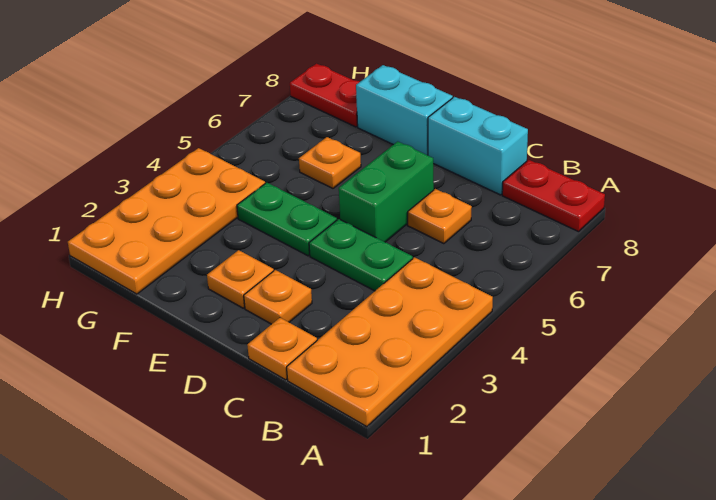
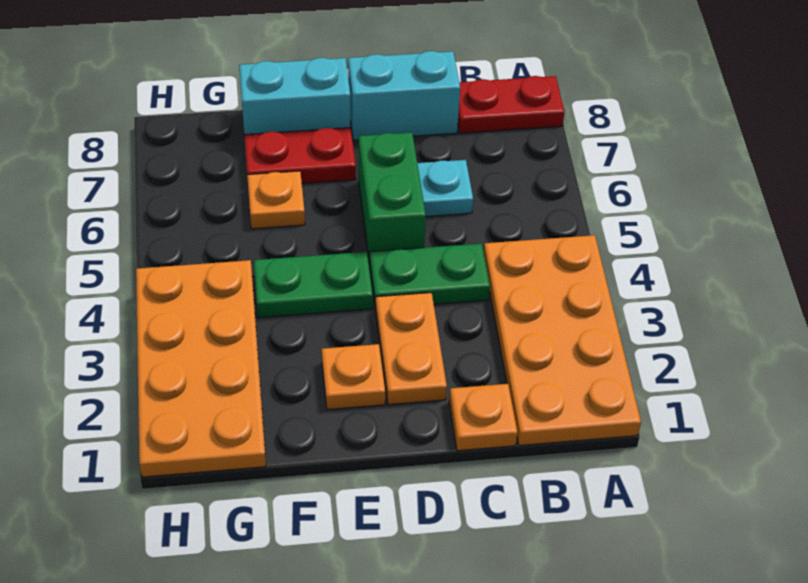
orange 1x1 plate [408,189,472,244] -> cyan 1x1 plate [417,160,473,216]
orange 1x1 plate [244,270,312,324] -> orange 1x2 plate [376,293,447,405]
red 1x2 plate [290,64,360,127] -> red 1x2 plate moved to [244,128,356,184]

